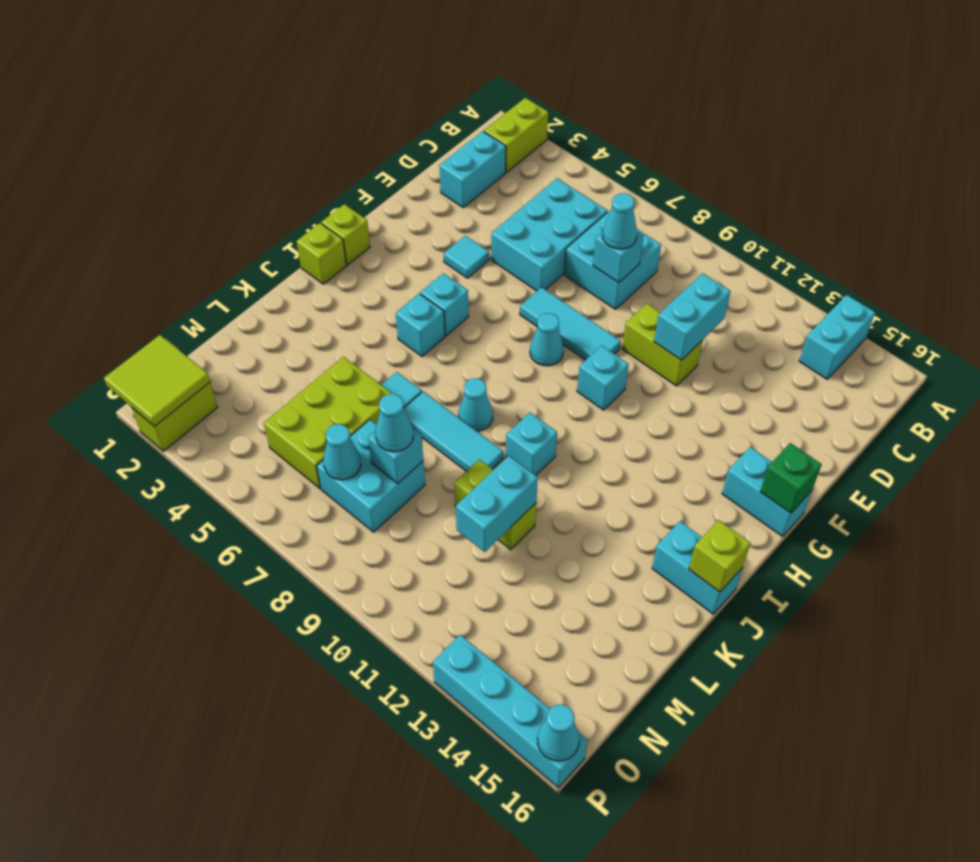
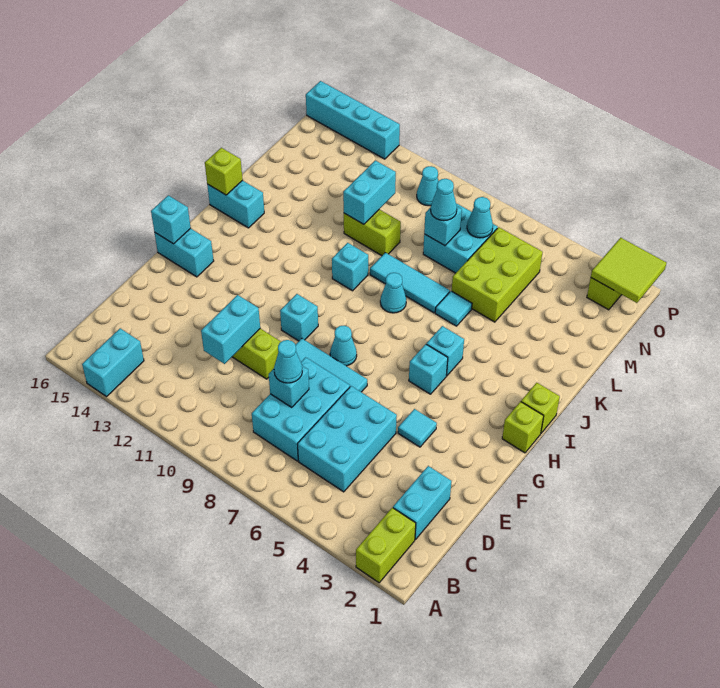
cyan 2x2 brick [564,211,661,309] -> cyan 2x3 brick [252,357,350,461]
green 1x1 brick [760,443,822,513] -> cyan 1x1 brick [151,195,191,244]
cyan 1x1 cone [537,705,580,761] -> cyan 1x1 cone moved to [417,166,438,206]

